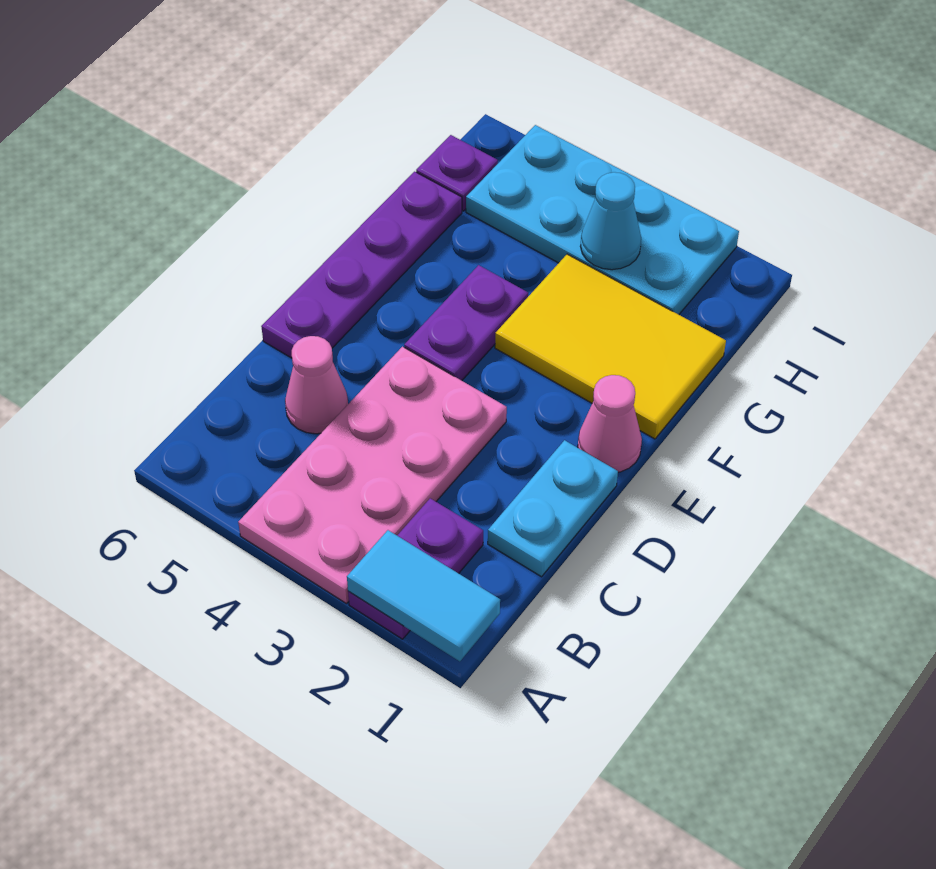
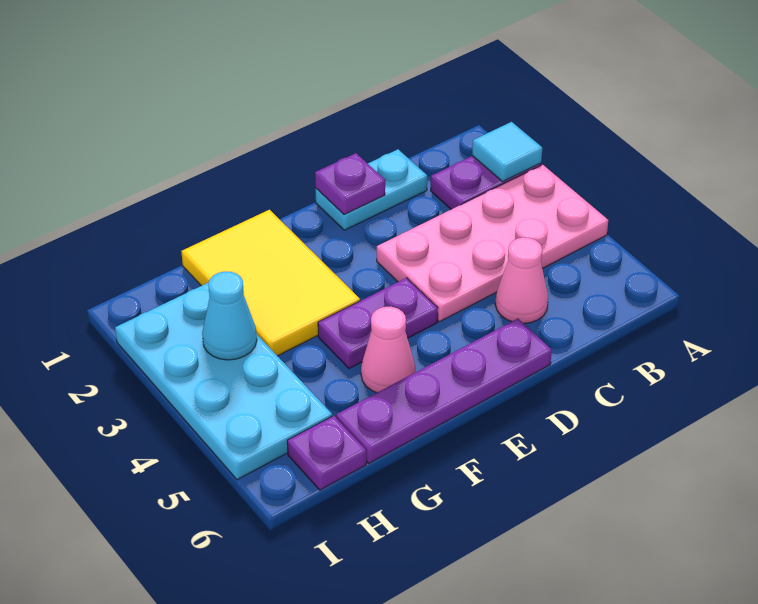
cyan 1x2 tile [347,530,500,661] -> cyan 1x1 tile [472,122,542,181]
none -> purple 1x1 plate [315,153,385,215]
pink 1x1 cone [578,375,642,472] -> pink 1x1 cone moved to [361,307,415,393]

